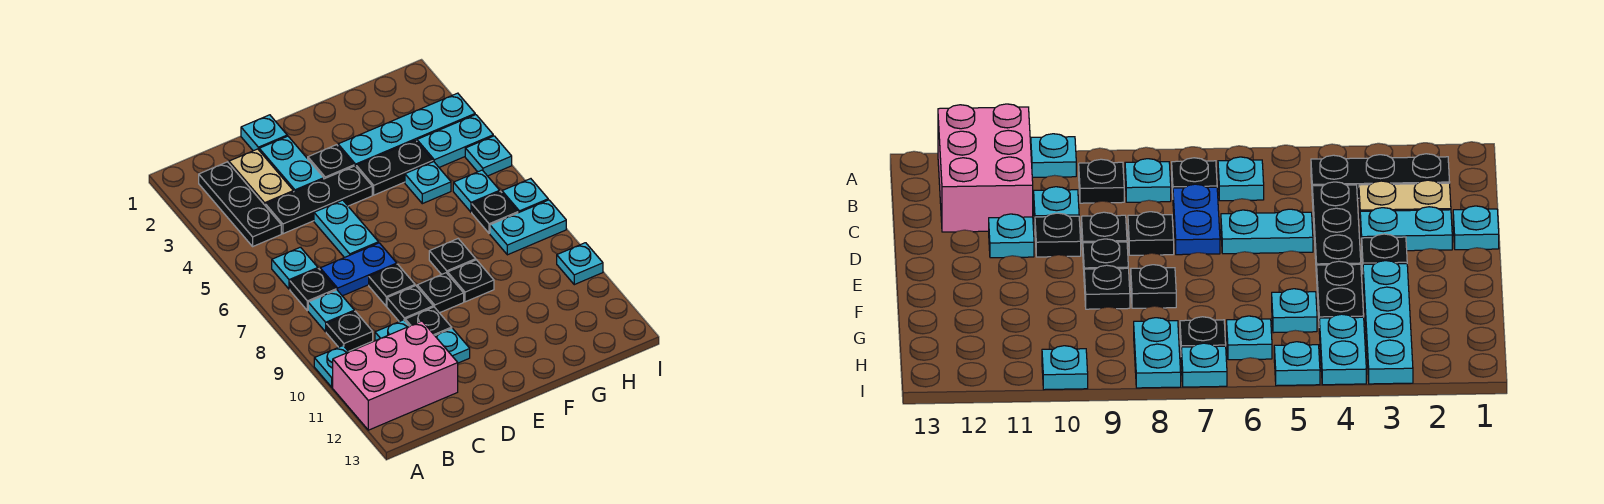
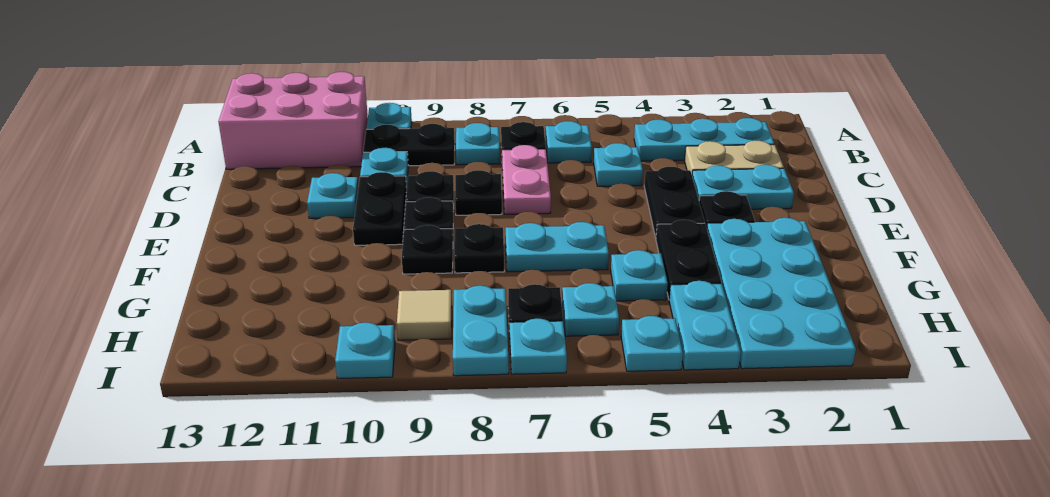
pink 2x3 brick [333,321,458,430] -> pink 2x3 brick turned to [218,72,368,169]
black 1x3 plate [199,162,281,246] -> cyan 1x3 plate [634,118,774,161]
black 1x1 plate [326,311,373,351] -> black 1x2 plate [363,124,455,166]
black 1x3 plate [265,166,372,234] -> black 1x2 plate [644,167,705,238]
blue 1x2 plate [320,243,397,296] -> pink 1x2 plate [502,145,551,214]
cyan 1x1 plate [241,115,287,151] -> cyan 1x1 plate moved to [594,143,643,186]
cyan 1x2 plate [314,200,379,258] -> cyan 1x2 plate moved to [506,222,609,272]
black 1x1 plate [405,307,452,335] -> black 1x2 plate [353,172,406,245]
cyan 1x4 plate [338,93,475,167] -> cyan 2x4 plate [707,218,856,369]
none -> tan 1x1 tile [397,290,452,340]

